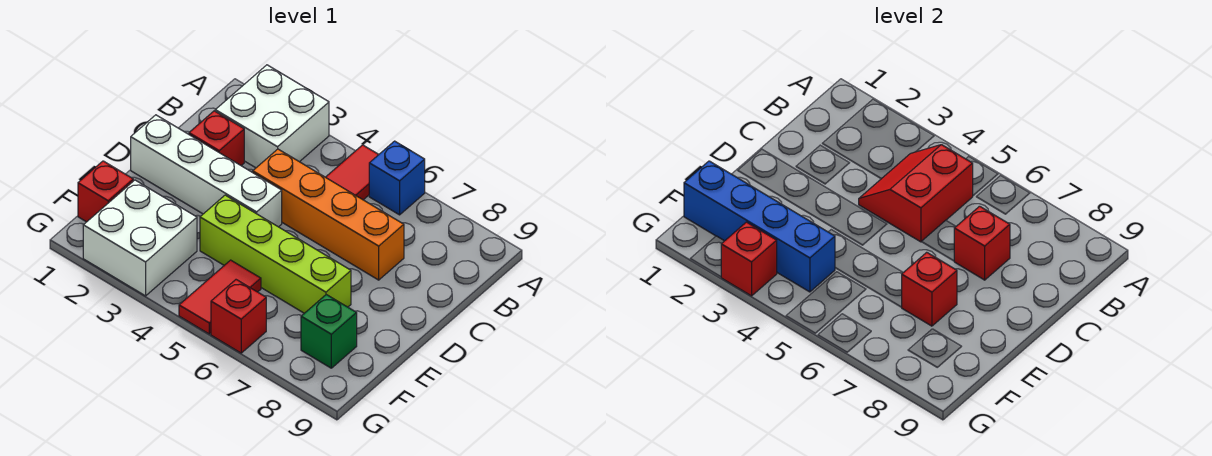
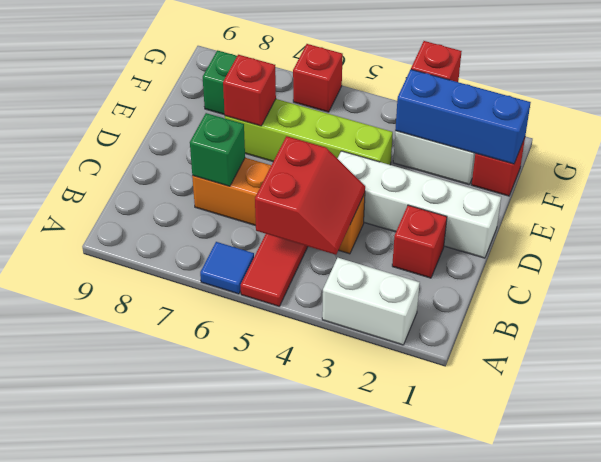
white 2x2 brick [215,65,329,168] -> white 1x2 brick [322,258,420,345]
blue 1x1 brick [369,141,425,215] -> blue 1x1 tile [200,242,254,294]
red 1x1 brick [954,206,1010,280] -> green 1x1 brick [190,113,245,186]
blue 1x4 brick [684,161,835,292] -> blue 1x3 brick [395,69,531,164]
red 1x2 tile [179,260,261,334] -> none

